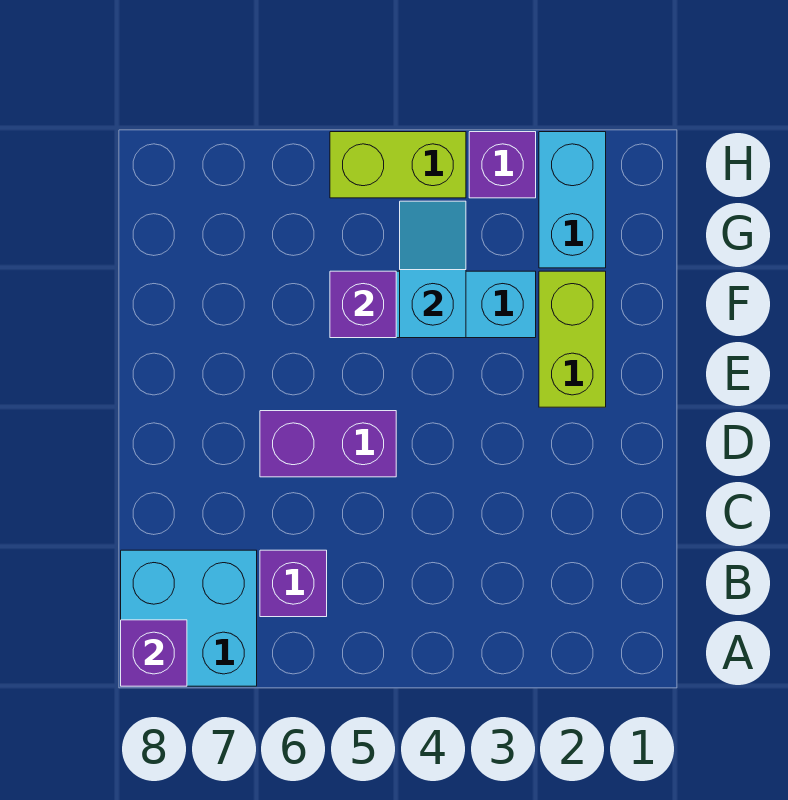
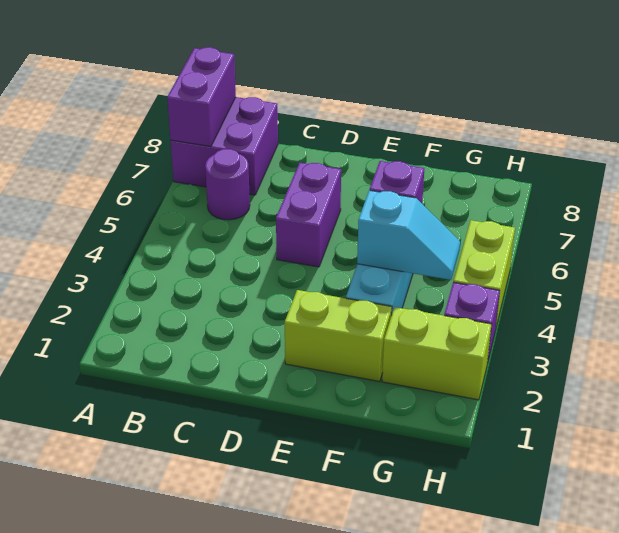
cyan 2x2 brick [121,550,257,686] -> purple 2x2 brick [171,97,278,195]
purple 1x1 brick [121,620,187,686] -> purple 1x2 brick [167,47,236,146]
purple 1x1 brick [260,550,327,617] -> purple 1x1 round brick [205,149,250,220]
cyan 1x2 brick [539,132,606,268] -> lime 1x2 brick [382,307,492,400]

